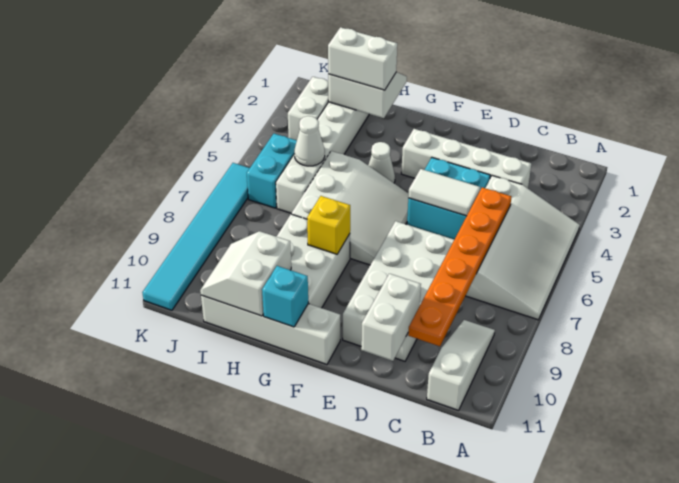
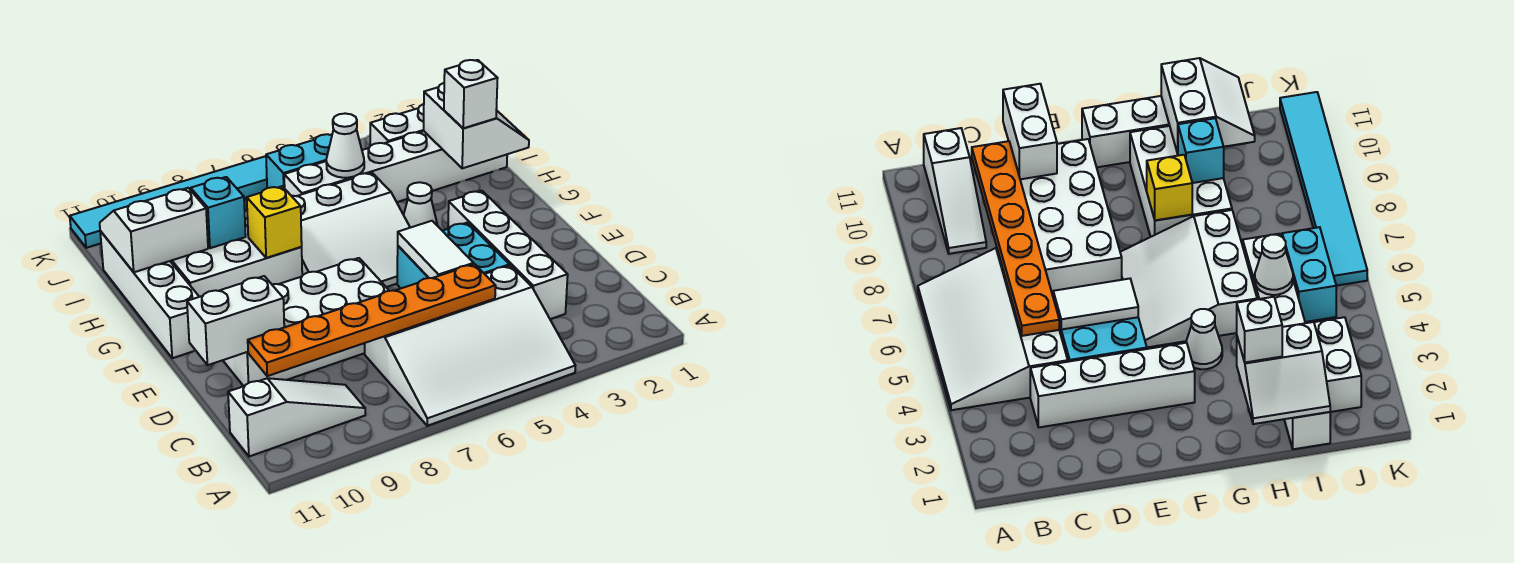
cyan 1x1 brick [262,266,308,327] -> cyan 1x1 brick moved to [191,177,246,248]
white 1x2 brick [328,27,397,90] -> white 1x1 brick [444,60,498,128]

